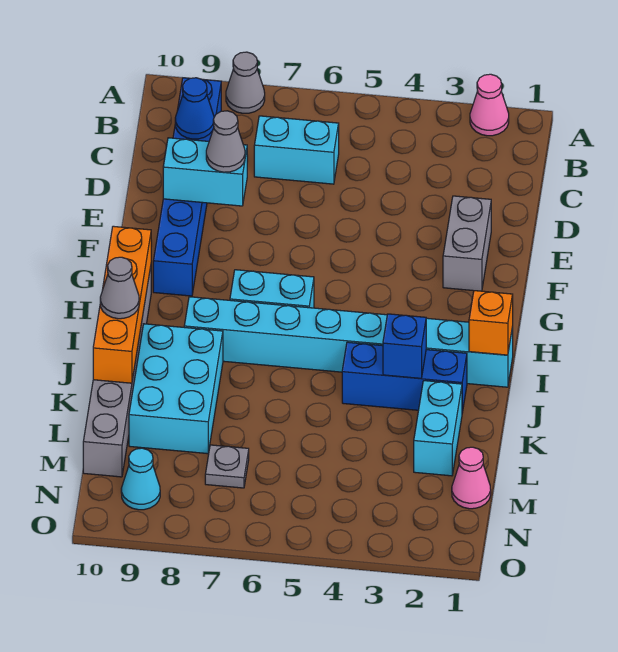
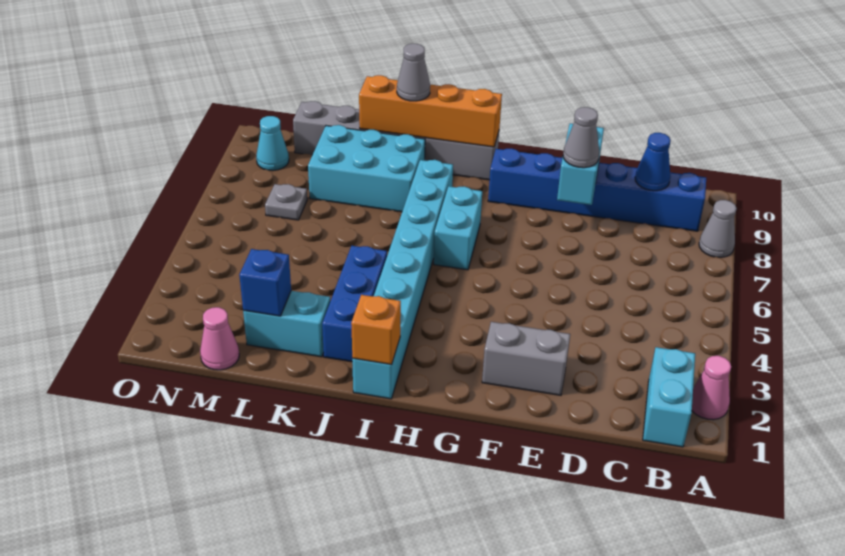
cyan 1x2 brick [254,116,339,184] -> cyan 1x2 brick moved to [643,347,695,447]
blue 1x1 brick [383,314,426,378] -> blue 1x1 brick moved to [239,249,291,316]

